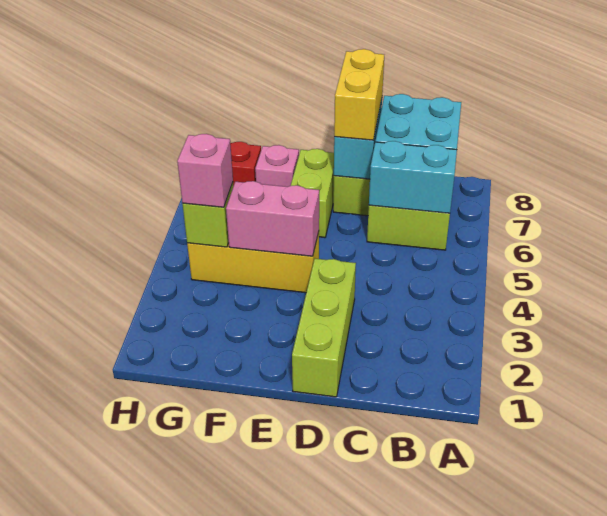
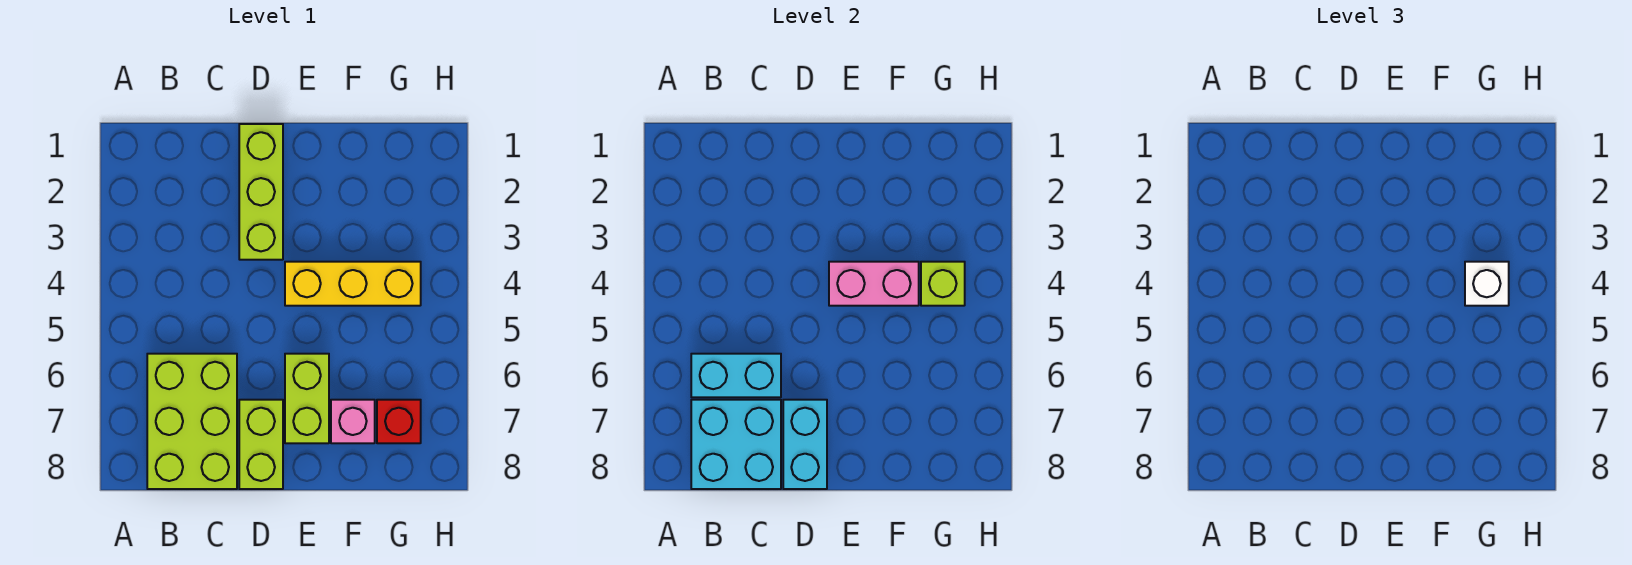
yellow 1x2 brick [334,49,384,140] -> none
pink 1x1 brick [177,134,233,207] -> white 1x1 brick [1465,262,1509,306]

